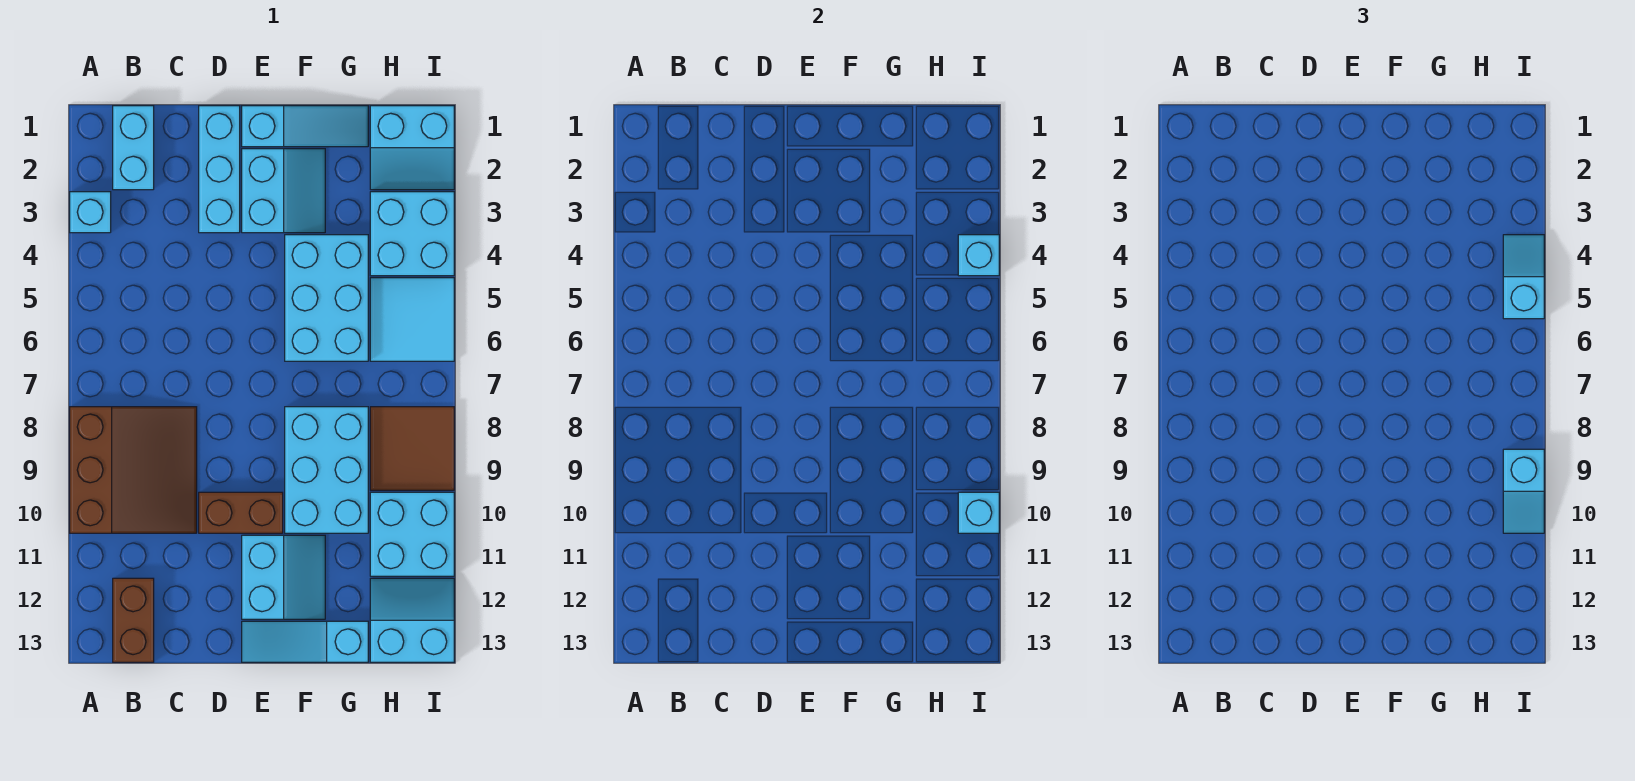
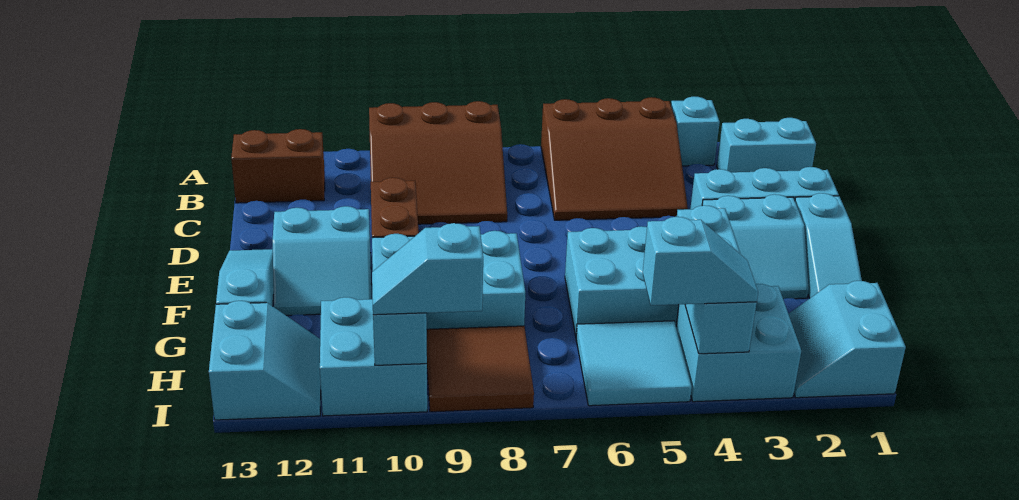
none -> brown 3x3 slope [541,97,688,220]
cyan 1x1 brick [958,235,999,276] -> cyan 1x3 brick [677,205,757,354]

